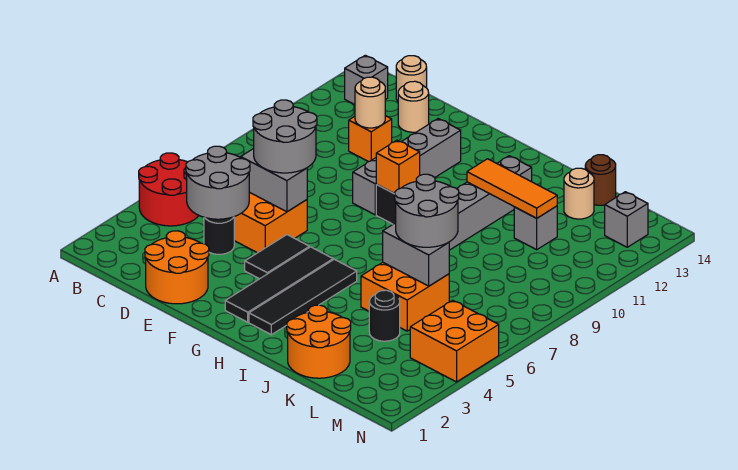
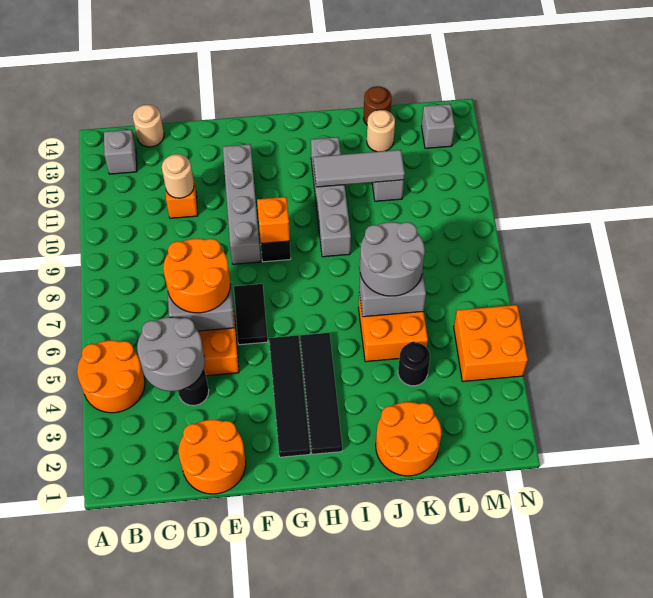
red 2x2 round brick [139,153,199,226] -> orange 2x2 round brick [77,340,145,413]
grey 2x2 round brick [253,100,317,173] -> orange 2x2 round brick [163,239,230,313]
tan 1x1 round brick [398,81,429,132] -> none
black 1x2 tile [245,235,309,279] -> black 1x2 tile moved to [234,284,268,345]
orange 1x3 tile [467,159,557,218] -> grey 1x3 tile [313,150,405,187]

